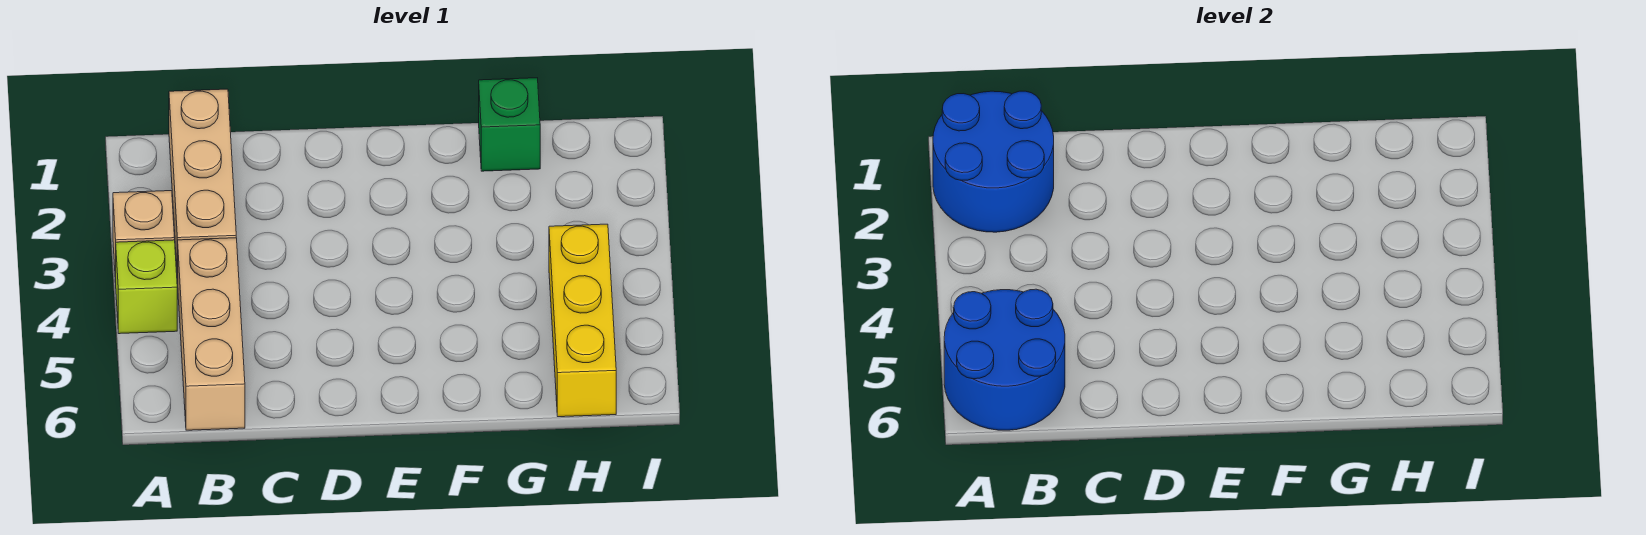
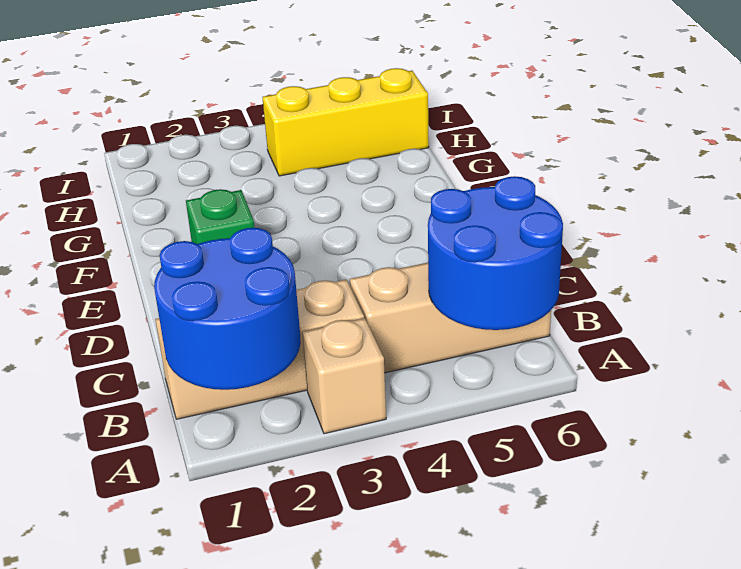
lime 1x1 brick [116,240,177,334] -> none
green 1x1 brick [479,78,540,171] -> green 1x1 brick moved to [186,189,254,244]

